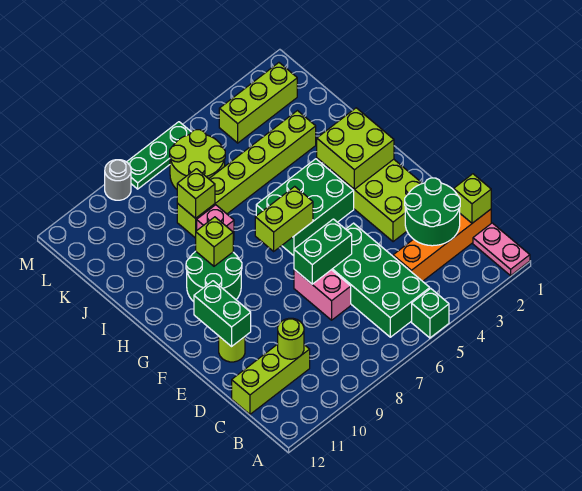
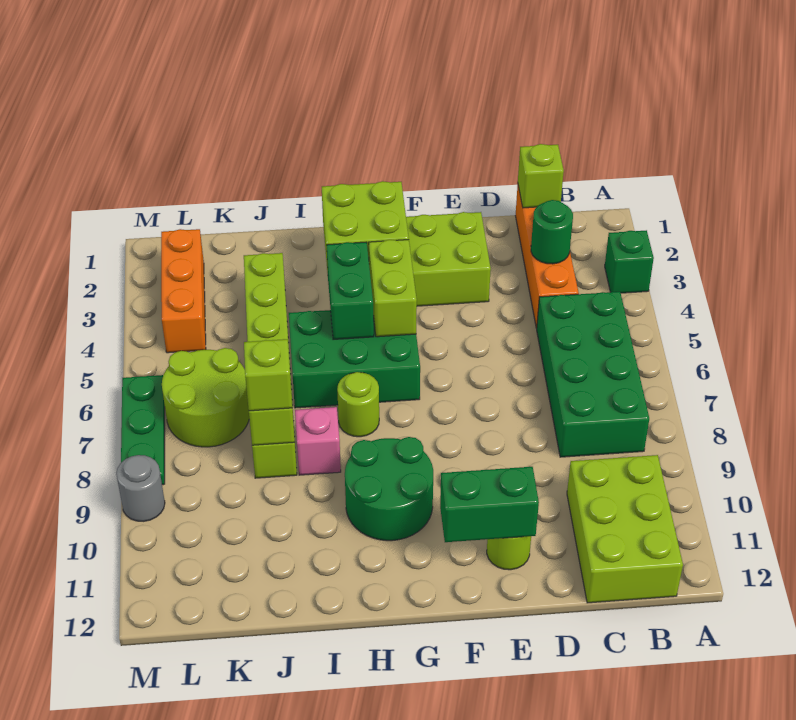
pink 1x2 plate [473,223,530,275] -> none
green 1x1 brick [412,288,449,338] -> green 1x1 brick moved to [605,230,654,293]
green 2x4 brick [332,223,430,337] -> green 2x4 brick turned to [537,292,649,457]
green 2x2 round brick [405,178,460,246] -> green 1x1 round brick [531,200,573,264]
lime 1x3 brick [232,344,310,414] -> lime 2x3 brick [567,455,683,603]
lime 1x1 round brick [278,318,304,359] -> lime 1x1 round brick moved to [337,372,379,437]
pink 1x2 brick [294,269,351,320] -> none
green 1x2 brick [294,219,352,284] -> green 1x2 brick moved to [327,242,374,339]
green 2x3 brick [256,159,354,256] -> green 2x3 brick turned to [289,310,420,408]
lime 1x2 brick [255,186,313,251] -> lime 1x2 brick moved to [369,240,417,337]
lime 1x1 brick [196,217,233,266] -> lime 1x1 brick moved to [244,339,292,411]
lime 1x3 brick [219,63,297,143] -> orange 1x3 brick [161,229,206,353]

